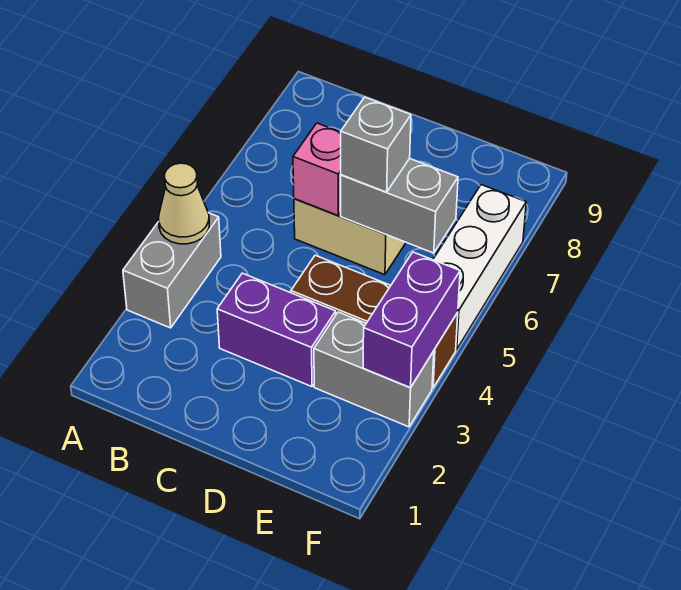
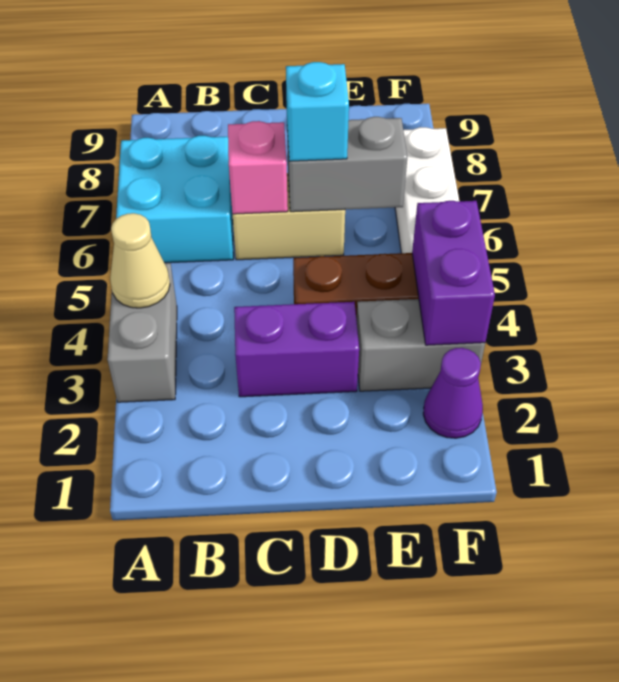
none -> cyan 2x2 brick [116,136,233,263]
grey 1x1 brick [341,97,411,192] -> cyan 1x1 brick [286,62,349,161]
none -> purple 1x1 cone [423,348,483,438]

